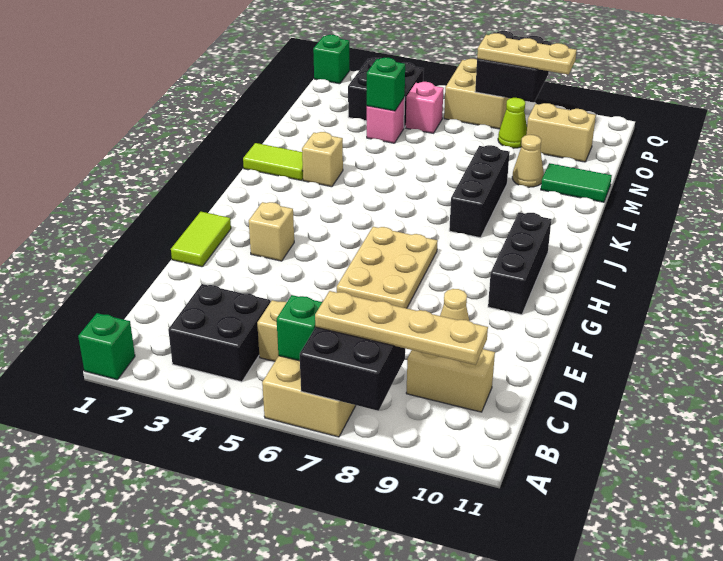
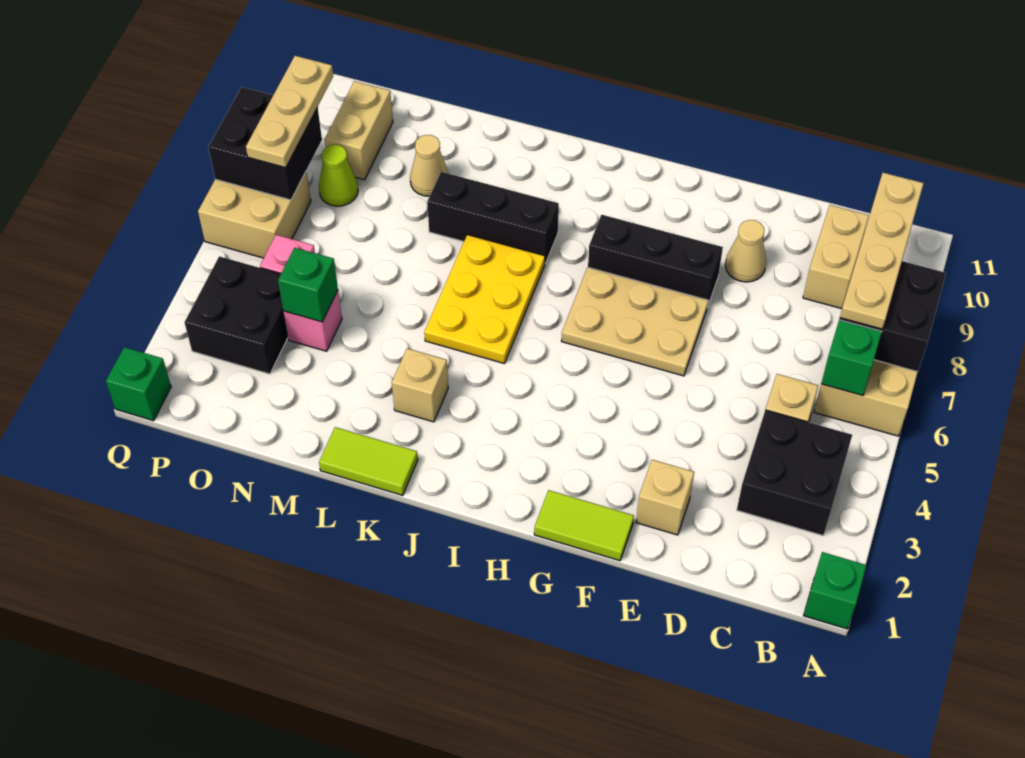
tan 1x1 brick [249,202,294,261] -> tan 1x1 brick moved to [636,460,694,535]
black 1x3 brick [488,212,551,315] -> black 1x3 brick moved to [588,215,723,308]
none -> yellow 2x3 plate [424,235,545,364]
lime 1x2 tile [243,143,303,180] -> lime 1x2 tile turned to [319,427,418,495]
green 1x2 tile [541,163,612,202] -> none

